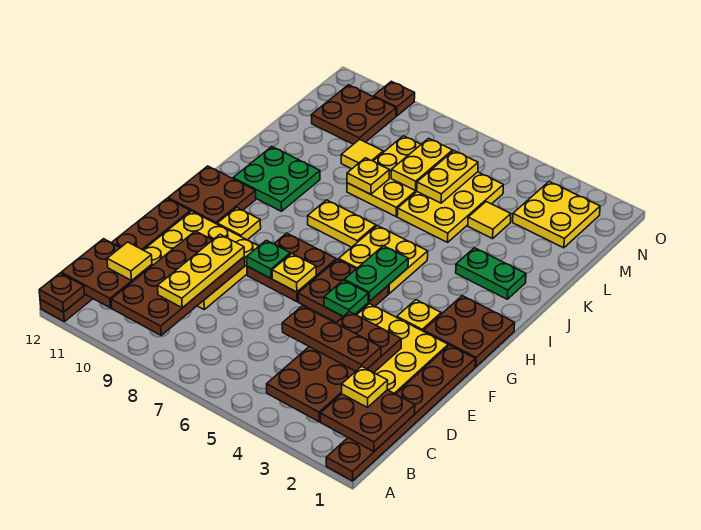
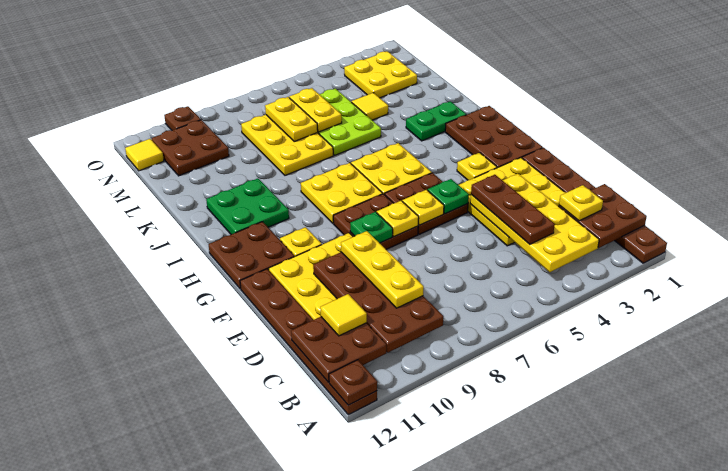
brown 2x4 plate [267,312,401,422] -> yellow 2x4 plate [470,174,599,272]
brown 1x3 plate [282,306,381,371] -> brown 1x3 plate turned to [471,175,555,244]
brown 2x2 plate [424,296,515,367] -> brown 2x3 plate [445,106,543,168]
green 1x2 plate [344,246,408,302] -> none
yellow 1x2 plate [308,200,376,247] -> yellow 2x2 plate [301,163,383,223]
yellow 2x3 plate [397,172,503,242] -> lime 2x3 plate [318,88,381,156]
yellow 1x1 plate [347,158,389,194] -> yellow 1x1 plate moved to [402,190,444,225]
yellow 1x1 tile [341,139,383,169] -> yellow 1x1 tile moved to [125,139,164,171]

